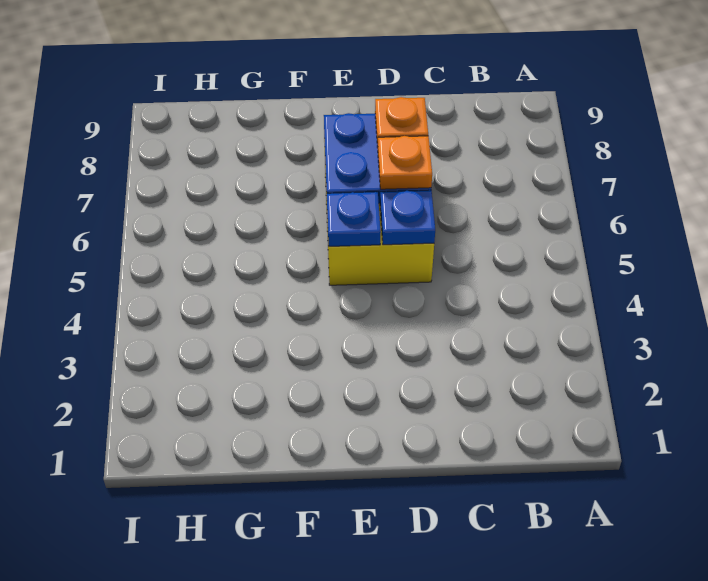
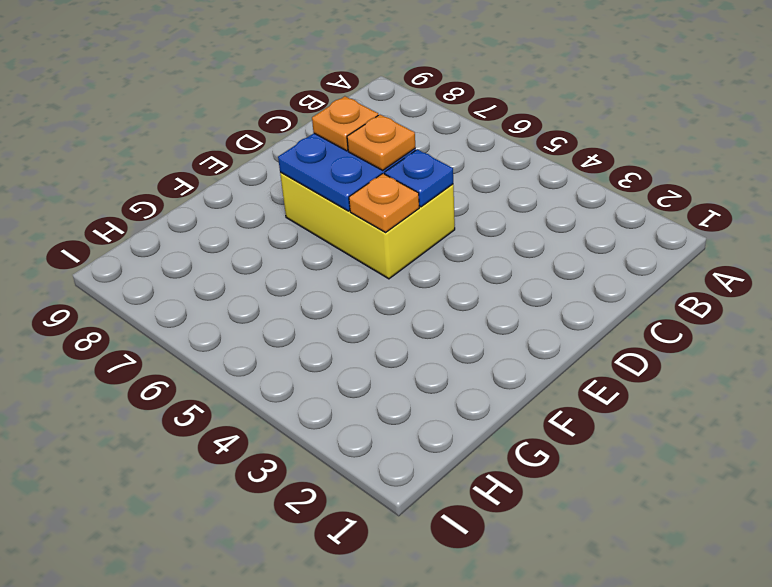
blue 1x1 plate [327,192,381,246] -> orange 1x1 plate [349,174,419,232]

